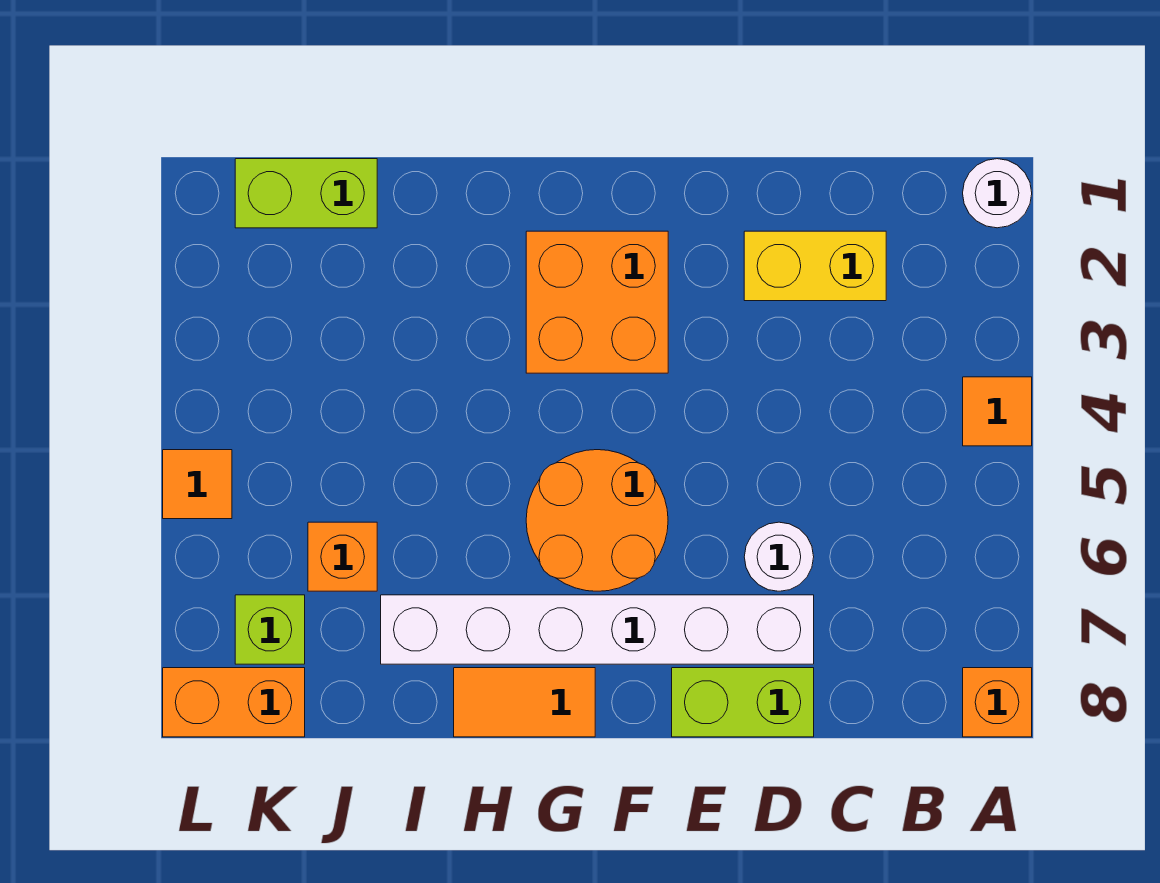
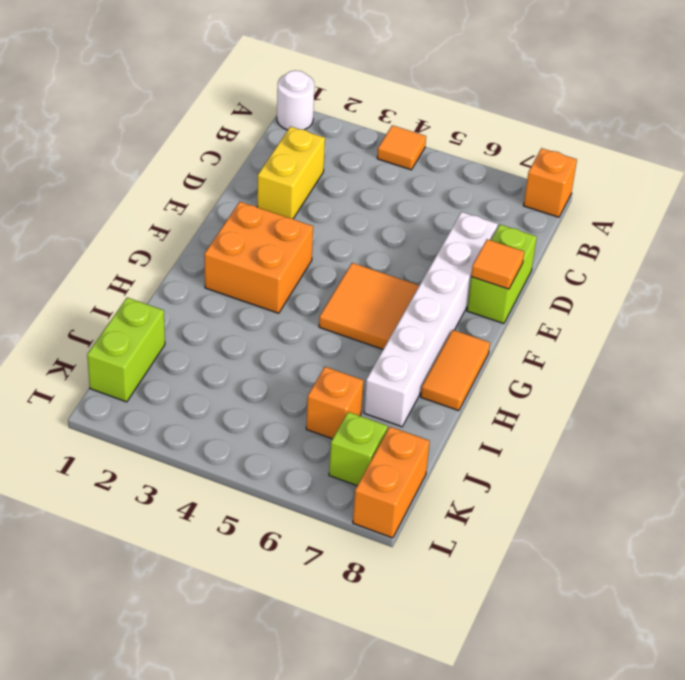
white 1x1 round brick [744,522,814,591] -> none
orange 2x2 round brick [526,450,668,591] -> orange 2x2 tile [319,263,419,349]
orange 1x1 tile [163,450,232,519] -> orange 1x1 tile moved to [471,239,524,289]

